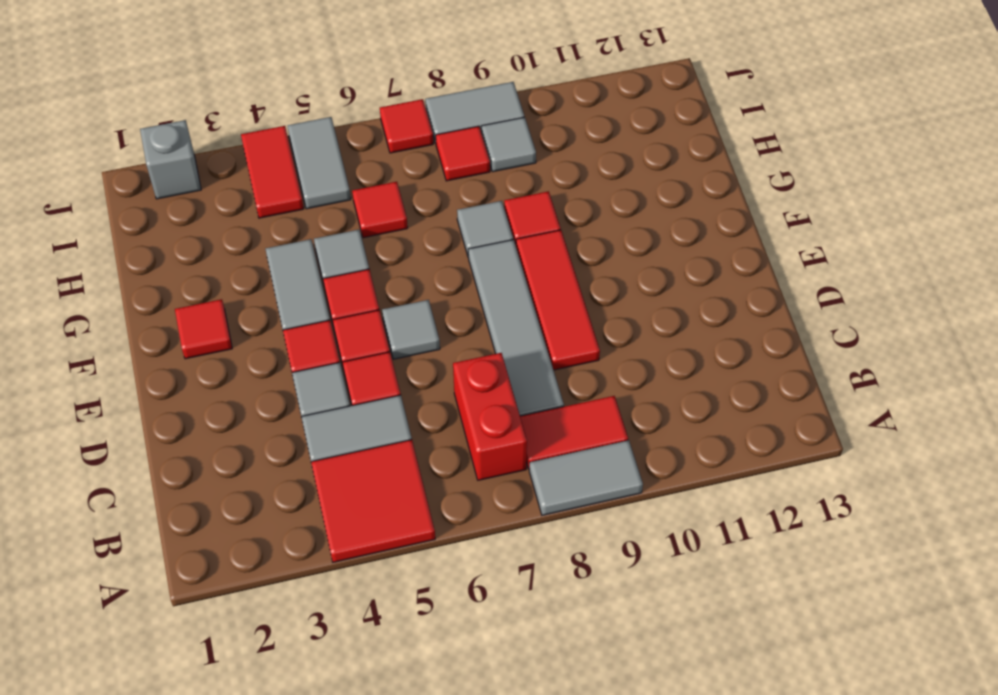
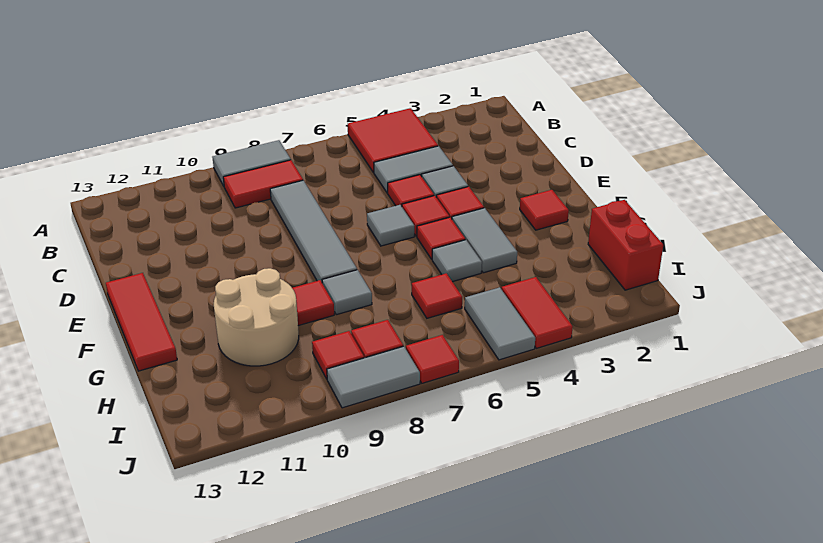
red 1x2 brick [453,353,527,480] -> red 1x2 brick moved to [588,200,663,290]
red 1x3 tile [516,230,600,370] -> red 1x3 tile moved to [106,273,177,371]
none -> tan 2x2 round brick [214,268,299,366]
grey 1x1 tile [482,117,536,172] -> red 1x1 tile [312,331,364,379]
grey 1x1 brick [140,120,201,199] -> none

